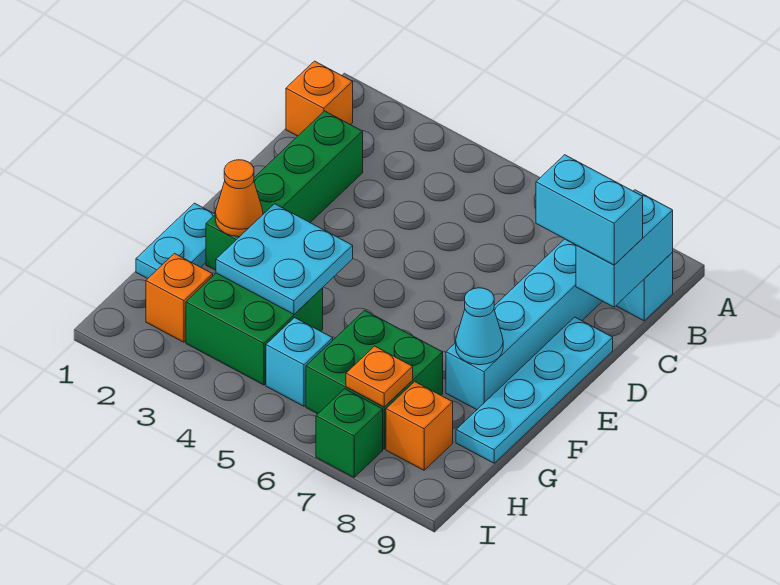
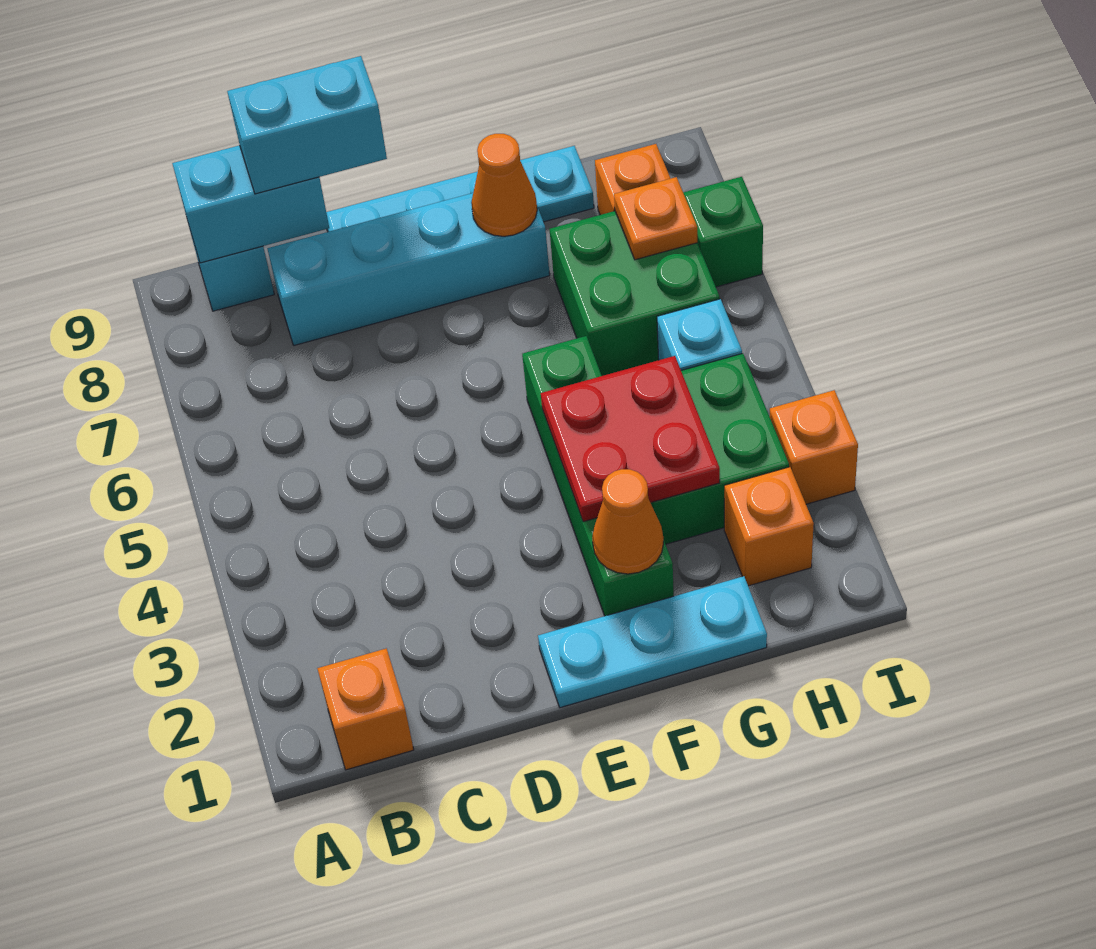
green 1x4 brick [206,111,363,270] -> green 1x4 brick turned to [522,336,674,616]
cyan 1x2 brick [536,155,643,265] -> cyan 1x2 brick turned to [227,56,387,194]
cyan 1x2 plate [136,203,215,279] -> cyan 1x3 plate [538,576,767,708]
cyan 2x2 plate [216,204,353,314] -> red 2x2 plate [541,356,720,522]
cyan 1x1 cone [456,288,503,365] -> orange 1x1 cone [471,134,537,236]
none -> orange 1x1 brick [770,390,858,504]

